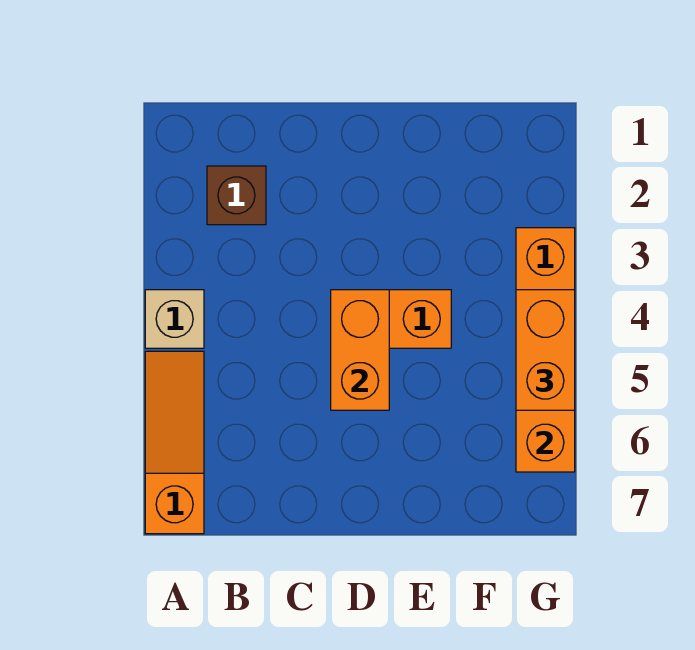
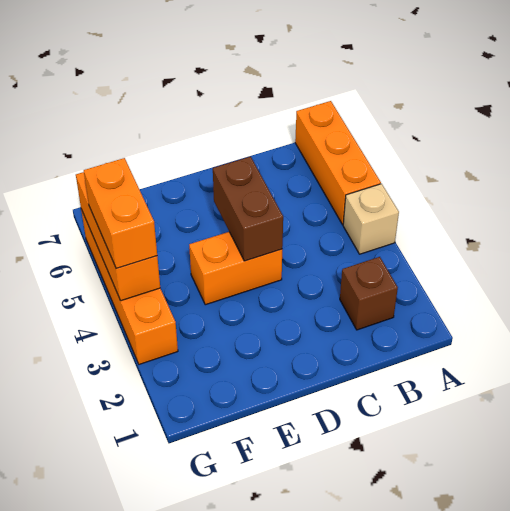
orange 1x3 slope [145,351,204,534] -> orange 1x3 brick [295,101,381,225]
orange 1x2 brick [331,290,389,410] -> brown 1x2 brick [213,157,283,261]

